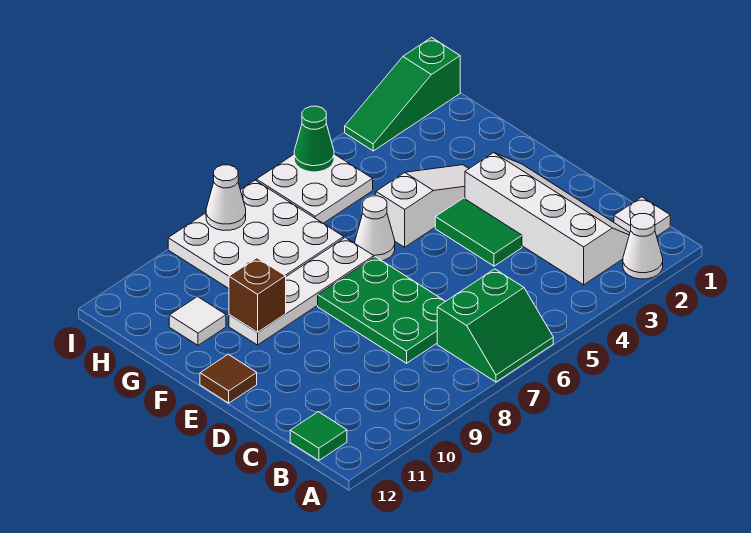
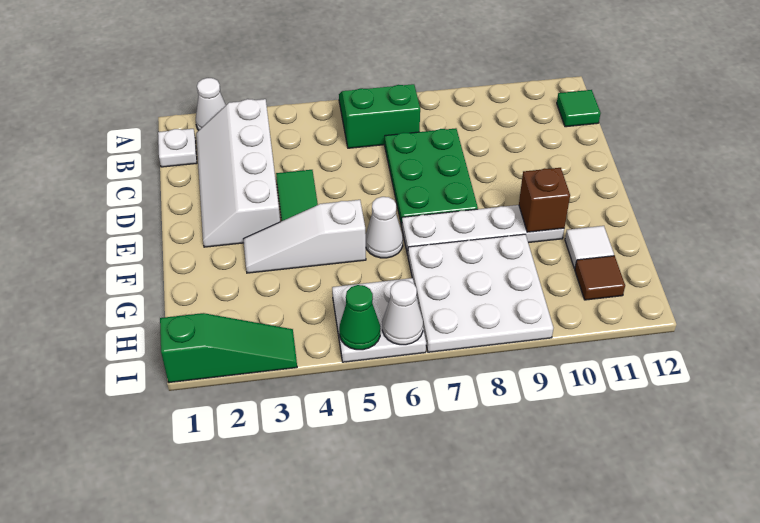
brown 1x1 tile [200,354,257,403] -> brown 1x1 tile moved to [575,256,625,300]
white 1x1 cone [206,165,246,230] -> white 1x1 cone moved to [382,280,423,345]

